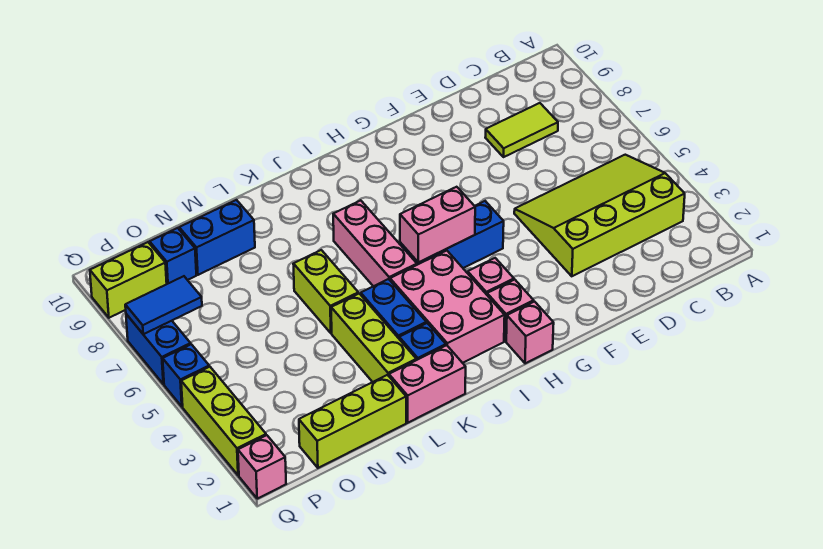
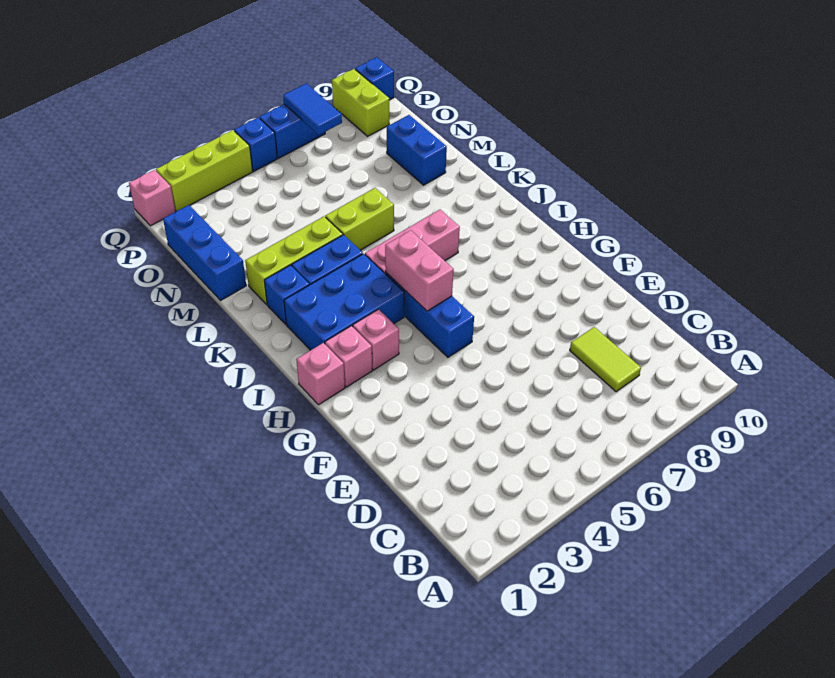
lime 3x4 slope [514,155,685,276] -> none
pink 2x3 brick [390,251,505,363] -> blue 2x3 brick [284,254,404,350]
pink 1x2 brick [389,345,466,423] -> none
lime 1x3 brick [299,375,406,468] -> blue 1x3 brick [163,205,246,300]
blue 1x1 brick [150,228,196,284] -> blue 1x1 brick moved to [355,57,394,100]

